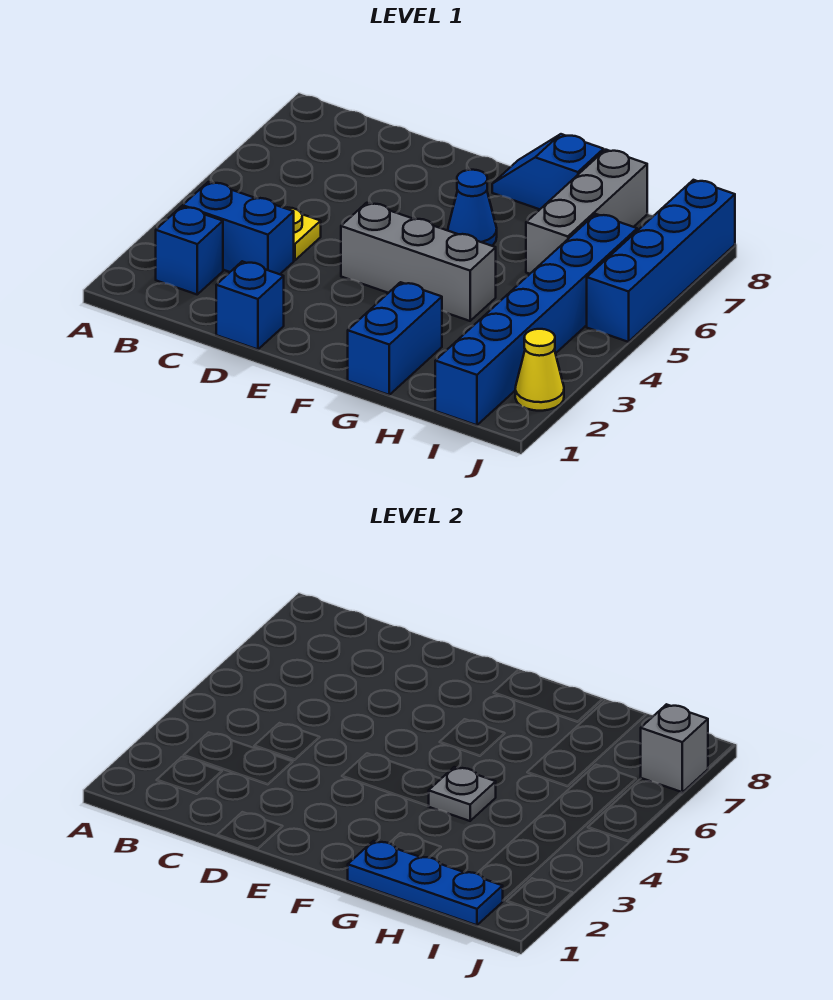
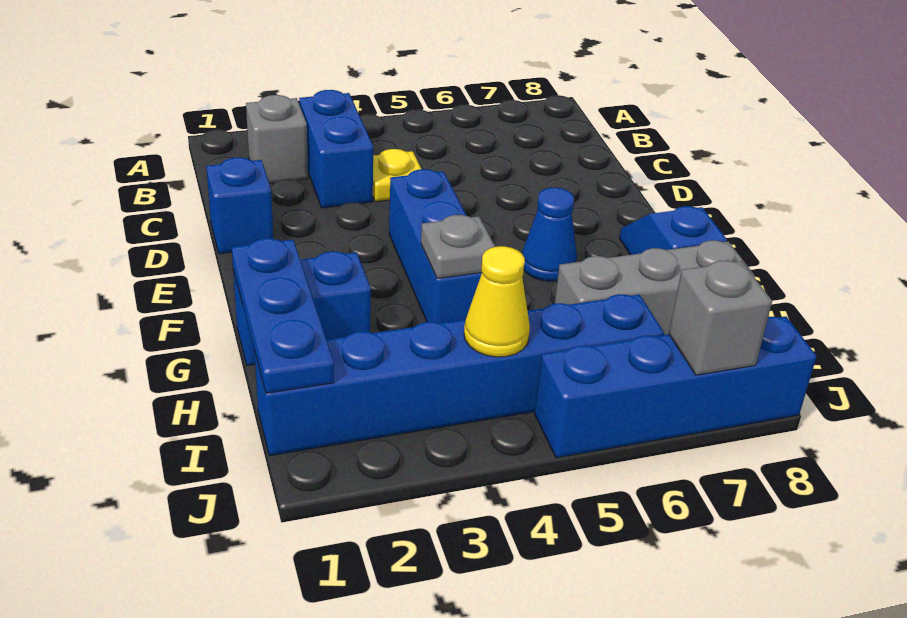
blue 1x1 brick [156,206,223,294] -> grey 1x1 brick [246,95,308,183]
grey 1x3 brick [341,203,496,321] -> blue 1x3 brick [389,169,482,323]
yellow 1x1 cone [515,329,564,411] -> yellow 1x1 cone moved to [464,246,530,357]

